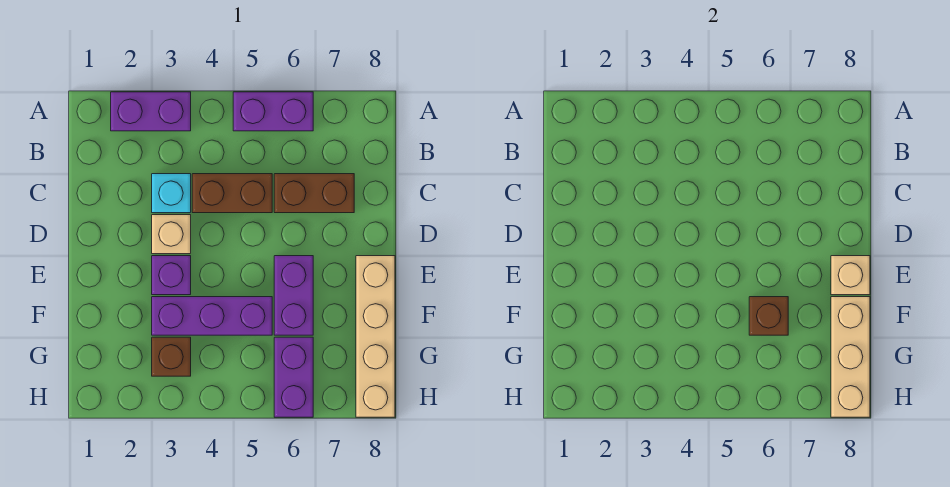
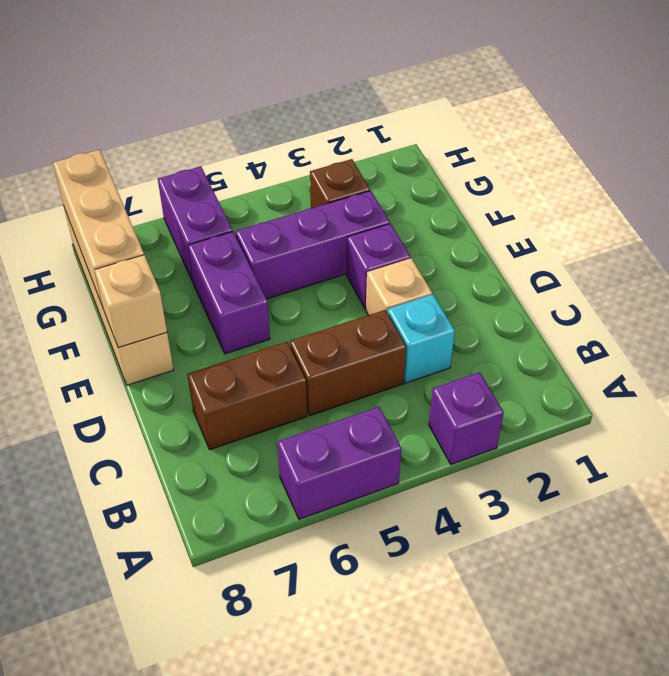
purple 1x2 brick [111,92,191,131] -> purple 1x1 brick [429,372,504,465]
brown 1x1 brick [749,297,788,335] -> none

